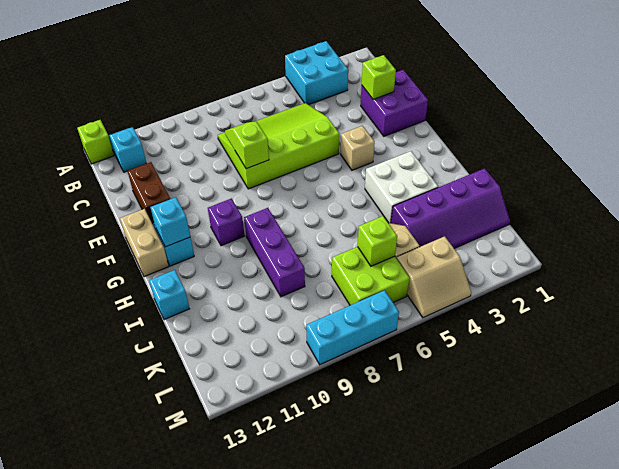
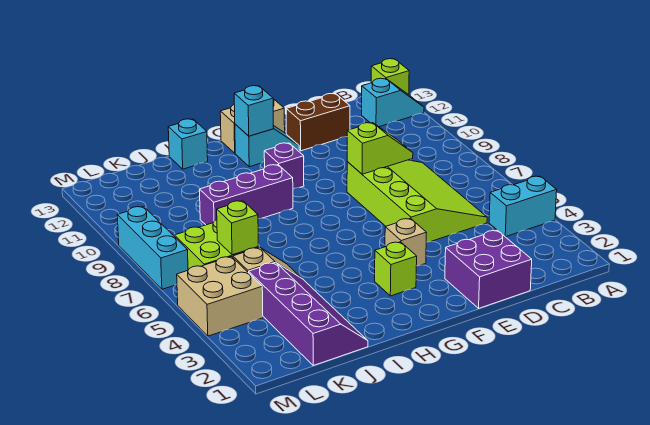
cyan 2x2 brick [285,41,348,105] -> cyan 1x2 brick [489,176,557,237]
lime 1x1 brick [362,55,396,99] -> lime 1x1 brick moved to [375,242,417,296]
white 2x2 brick [365,151,438,223] -> none
purple 2x4 slope [391,168,510,248] -> purple 2x4 slope turned to [249,262,368,366]
tan 2x2 slope [397,236,471,318] -> tan 2x2 brick [177,257,263,336]

